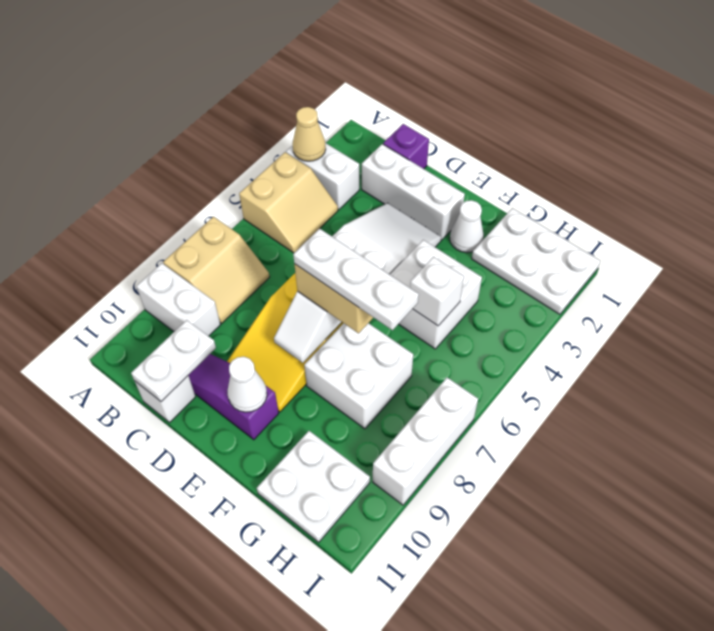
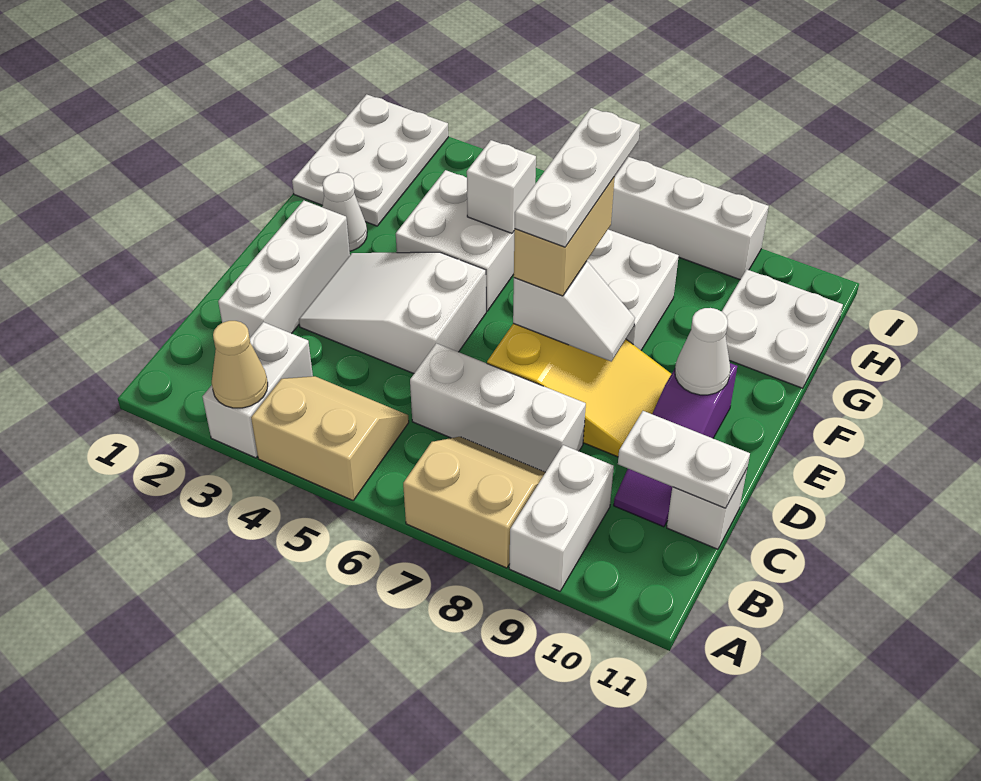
purple 1x1 brick [383,124,429,169] -> none
none -> white 1x3 brick [410,343,586,472]

